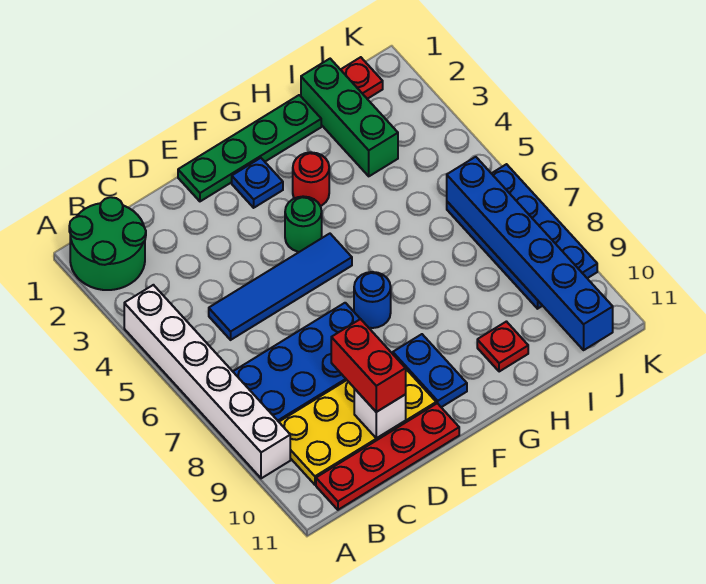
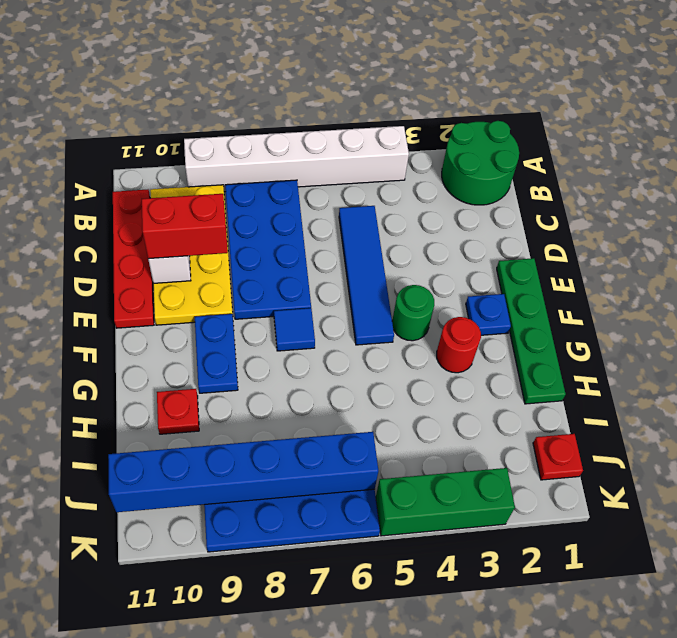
blue 1x1 round brick [354,272,391,328] -> blue 1x1 tile [274,308,315,351]
blue 1x2 plate [393,334,467,407] -> blue 1x2 plate turned to [195,314,238,393]
green 1x3 brick [301,59,398,176] -> green 1x3 brick moved to [376,468,515,536]

